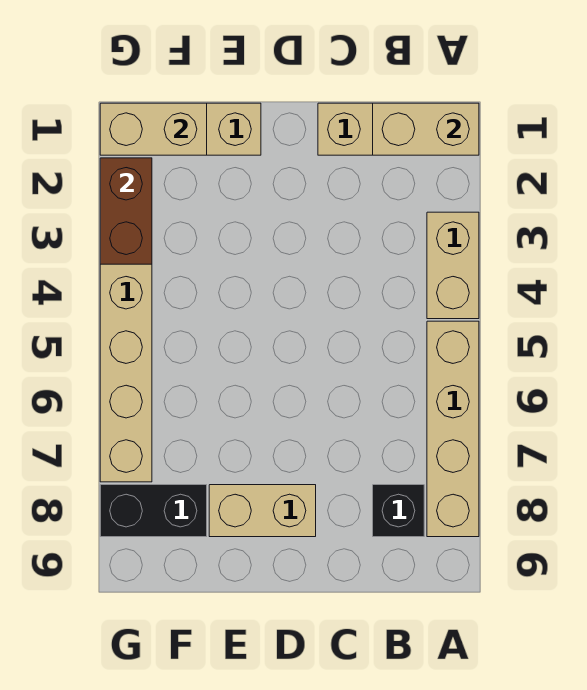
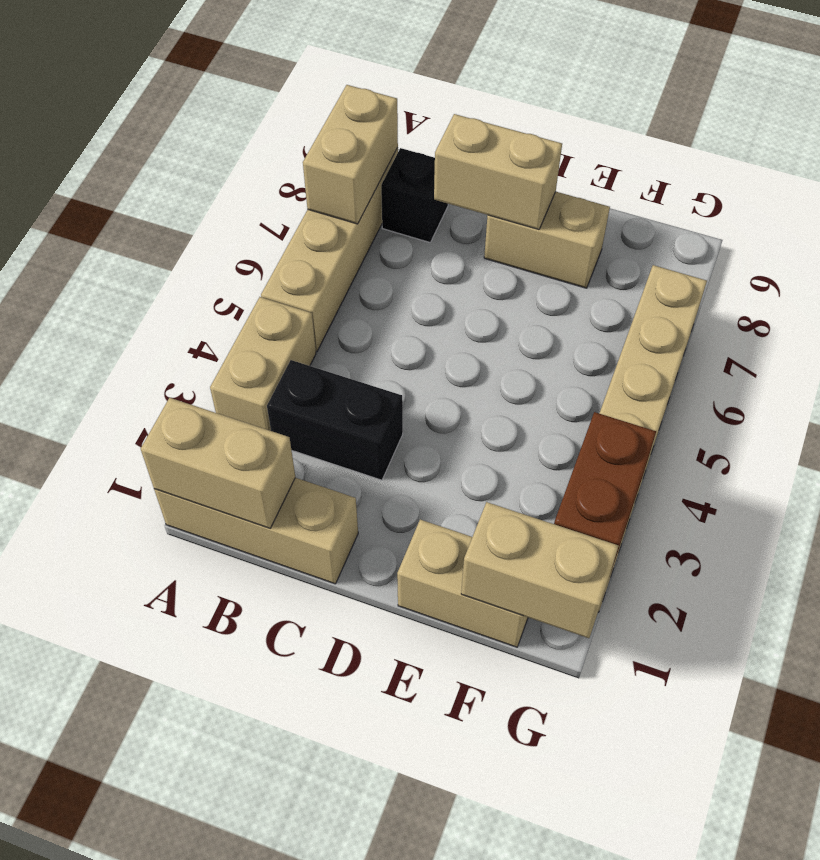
none -> tan 1x2 brick [303,85,398,224]
none -> tan 1x2 brick [434,114,562,229]
black 1x2 brick [100,485,207,537] -> black 1x2 brick moved to [267,360,403,480]

